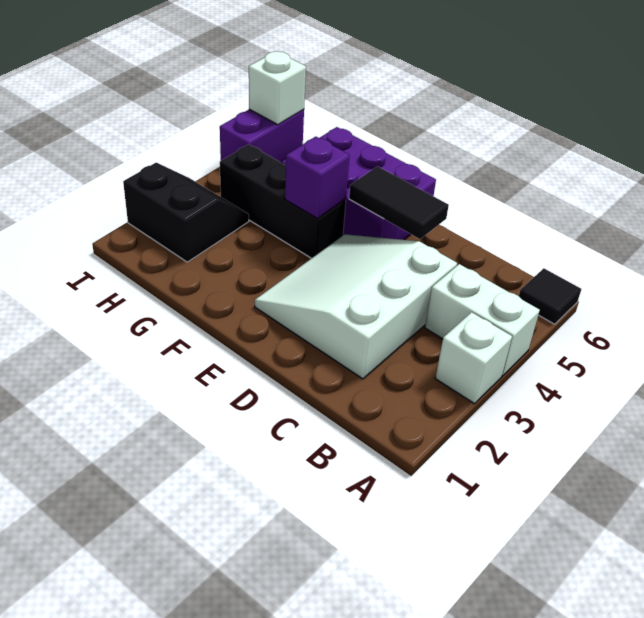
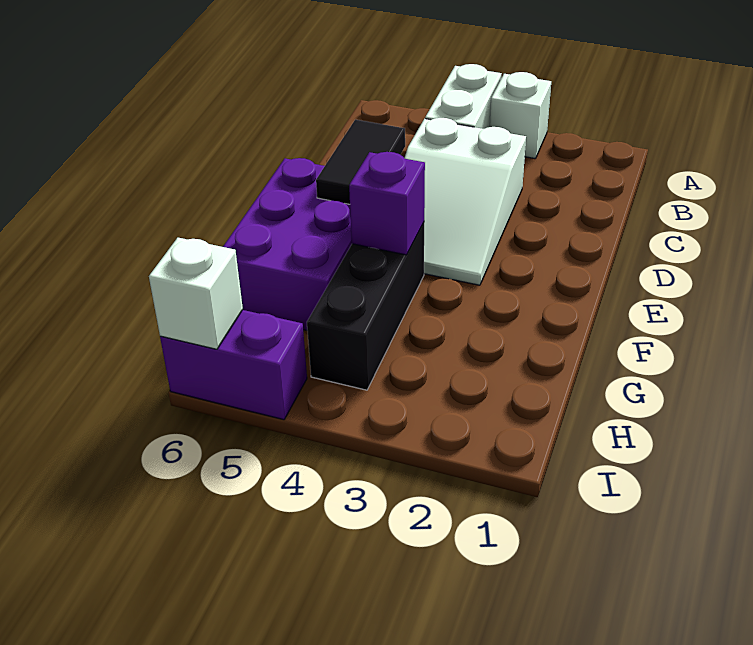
black 1x1 tile [519,268,581,324] -> none
white 3x3 slope [255,234,457,379] -> white 2x3 slope [405,118,526,285]
black 2x2 slope [123,163,249,262] -> none

